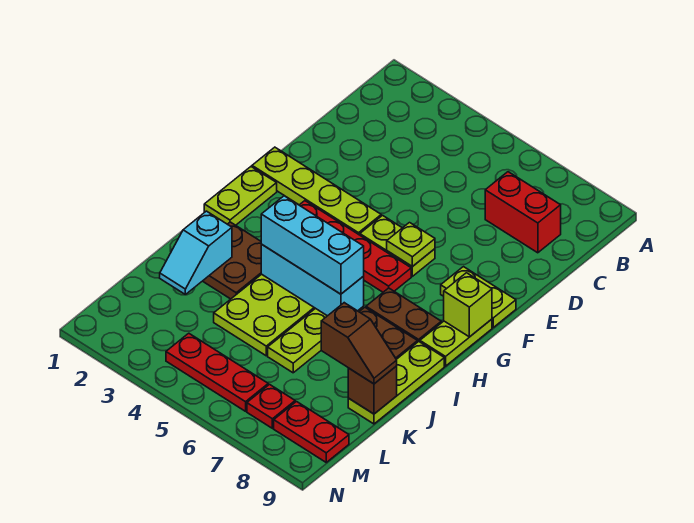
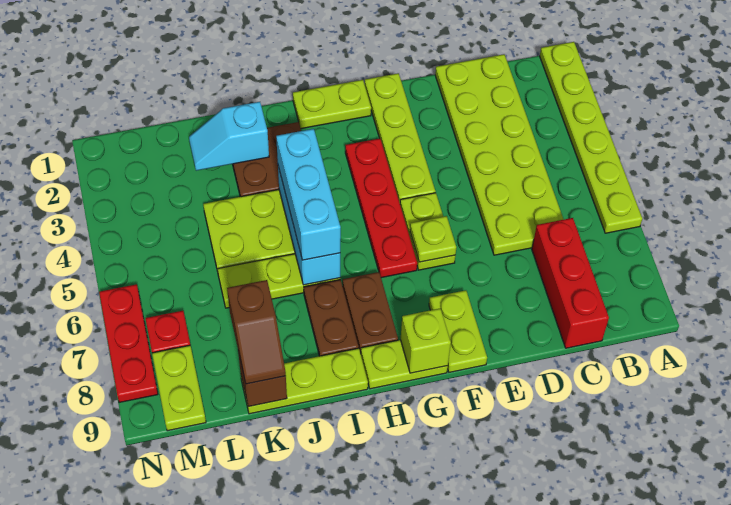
none -> lime 1x6 plate [540,42,642,233]
none -> lime 2x6 plate [435,54,564,255]
red 1x2 brick [485,172,561,253] -> red 1x3 brick [532,218,609,348]
red 1x3 plate [166,333,268,411] -> red 1x3 plate moved to [99,284,158,403]
red 1x2 plate [274,402,349,462] -> lime 1x2 plate [152,345,206,431]

